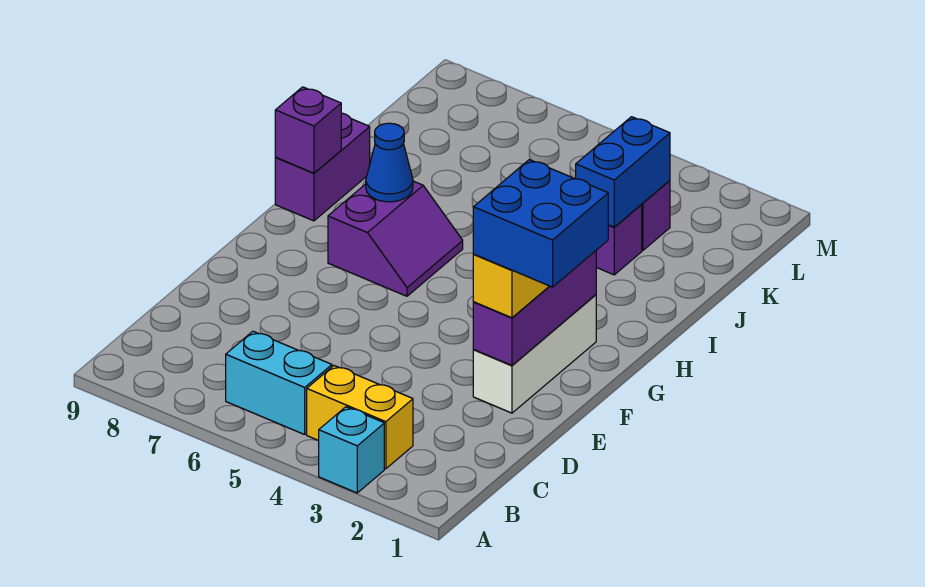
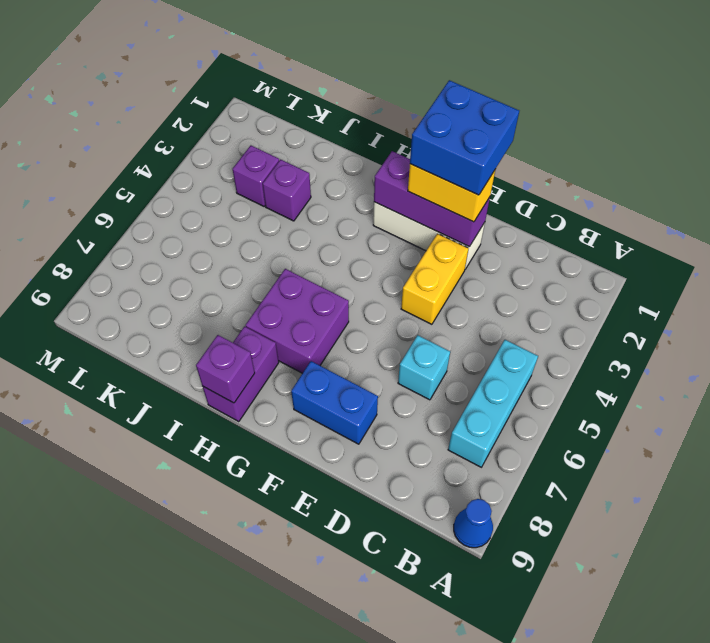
cyan 1x1 brick [319,407,384,493] -> cyan 1x1 brick moved to [398,335,450,400]
yellow 1x2 brick [307,366,413,469] -> yellow 1x2 brick moved to [401,234,469,324]
cyan 1x2 brick [226,331,332,435] -> cyan 1x3 brick [448,340,538,467]
purple 2x2 slope [328,181,463,296] -> purple 2x2 brick [246,269,349,373]
blue 1x1 cone [366,123,413,202] -> blue 1x1 cone moved to [454,499,493,548]
purple 1x2 brick [275,113,370,221] -> purple 1x2 brick turned to [202,326,279,422]
blue 1x2 brick [576,117,670,227] -> blue 1x2 brick moved to [291,361,378,444]

